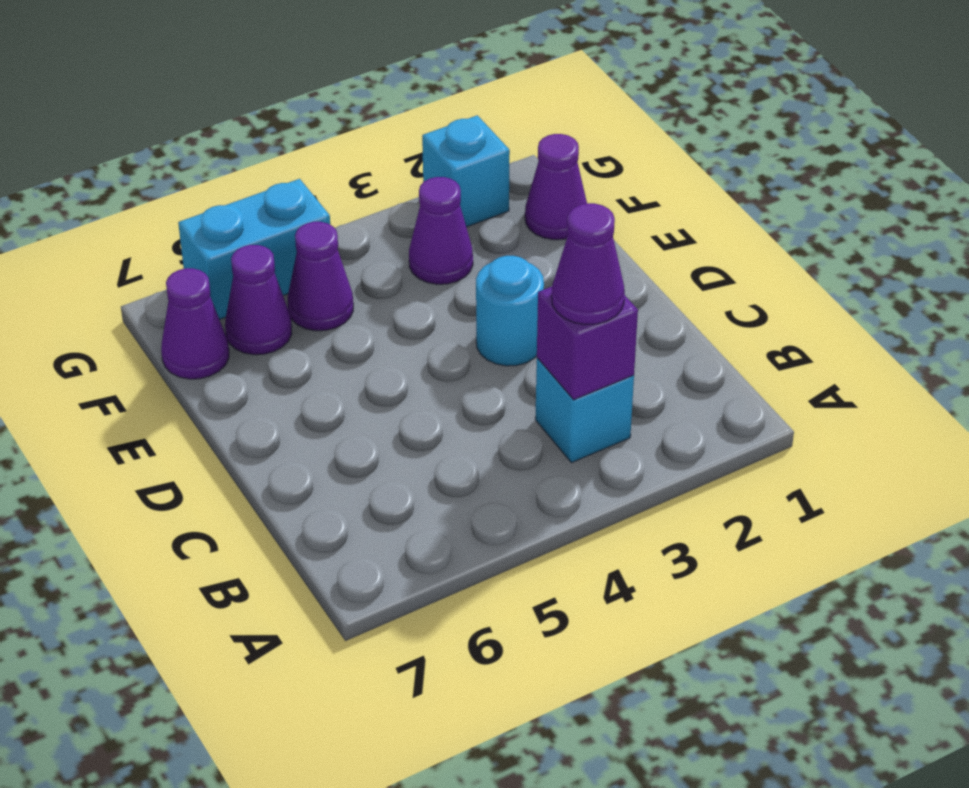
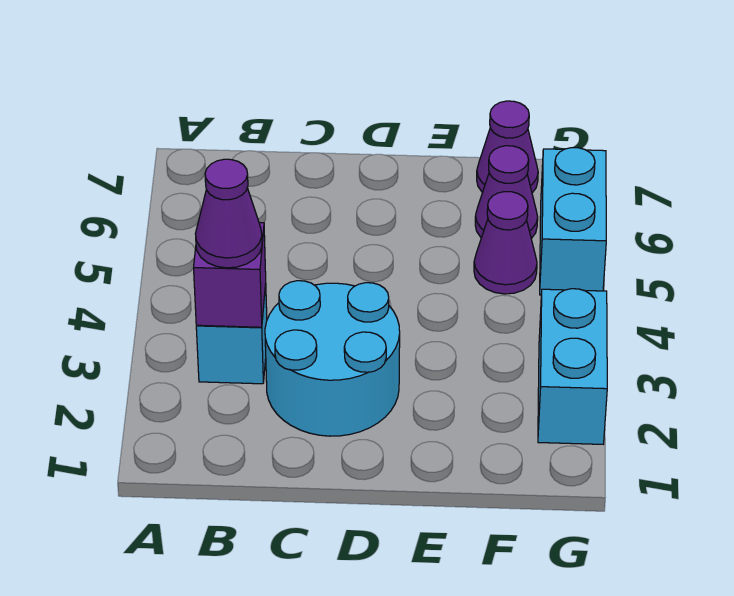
cyan 1x1 round brick [476,256,544,366] -> cyan 2x2 round brick [265,281,400,436]
purple 1x1 cone [525,134,587,240] -> none
purple 1x1 cone [409,177,473,284] -> none
cyan 1x1 brick [422,115,510,227] -> cyan 1x2 brick [538,289,607,444]

